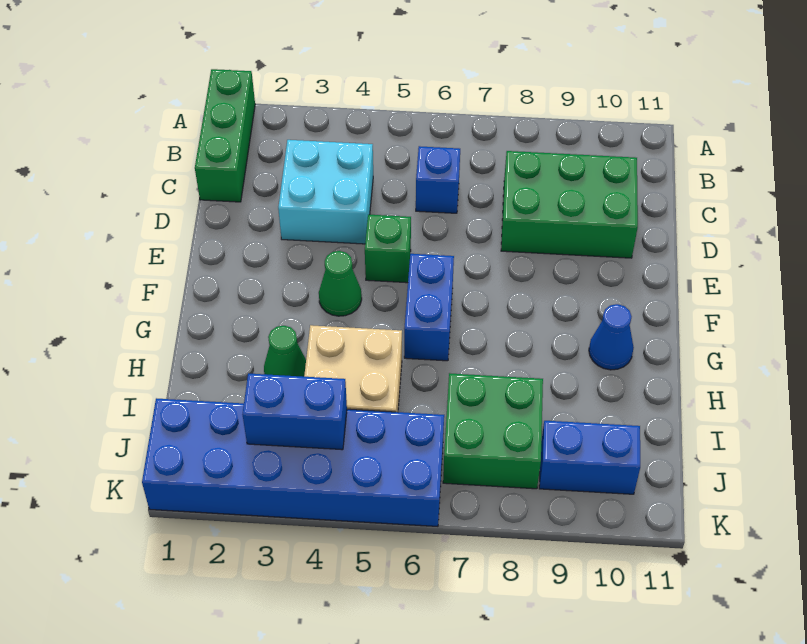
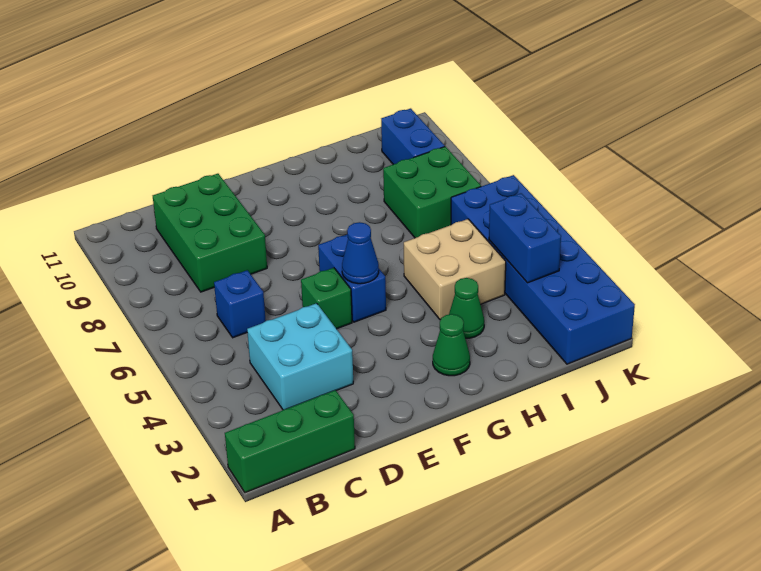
green 1x1 cone [319,251,362,316] -> green 1x1 cone moved to [433,314,470,376]
blue 1x2 brick [404,254,454,361] -> blue 1x2 brick turned to [318,235,386,322]
blue 1x1 cone [589,304,634,370] -> blue 1x1 cone moved to [342,222,379,284]

